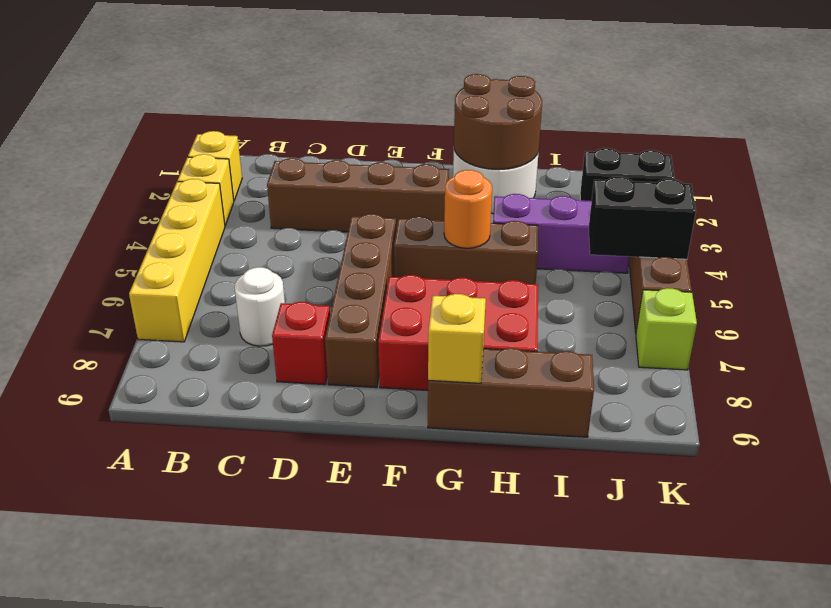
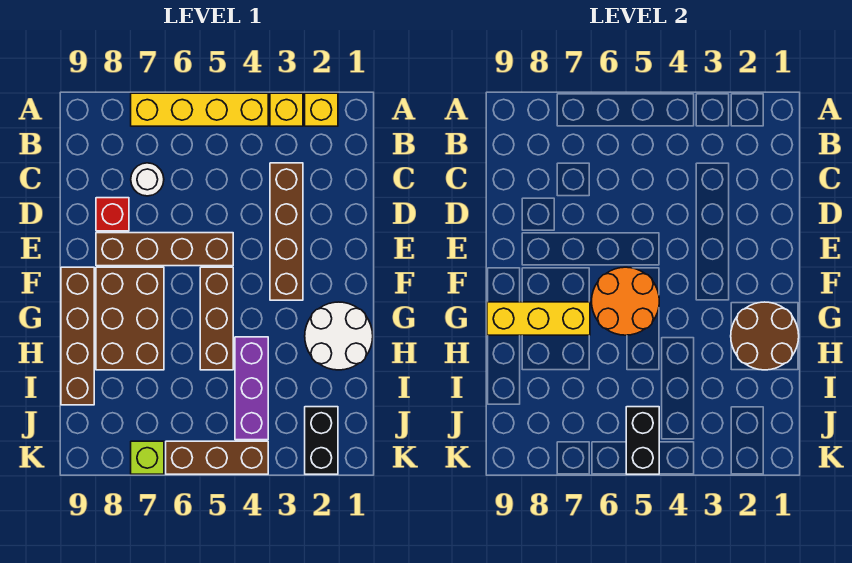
red 2x3 brick [378,275,538,390] -> brown 2x3 brick [96,267,164,370]
orange 1x1 round brick [444,170,492,248] -> orange 2x2 round brick [592,267,659,335]
brown 1x3 brick [428,348,594,437] -> brown 1x4 brick [61,267,94,405]
yellow 1x1 brick [428,294,486,383] -> yellow 1x3 brick [487,302,590,335]

